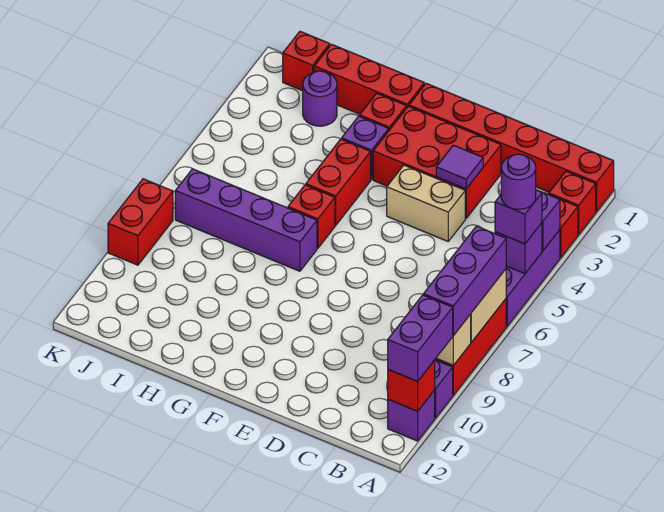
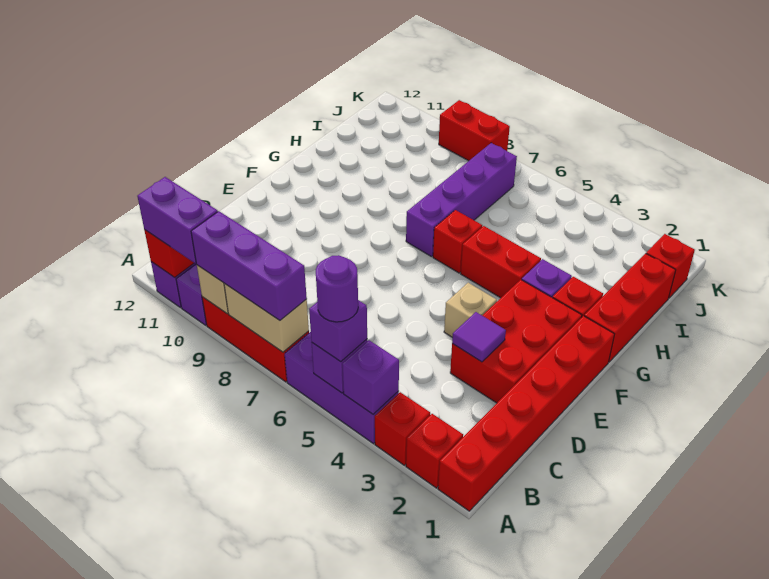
tan 1x2 brick [387,165,465,241] -> tan 1x1 brick [444,283,497,337]
purple 1x1 round brick [303,71,337,126] -> none

